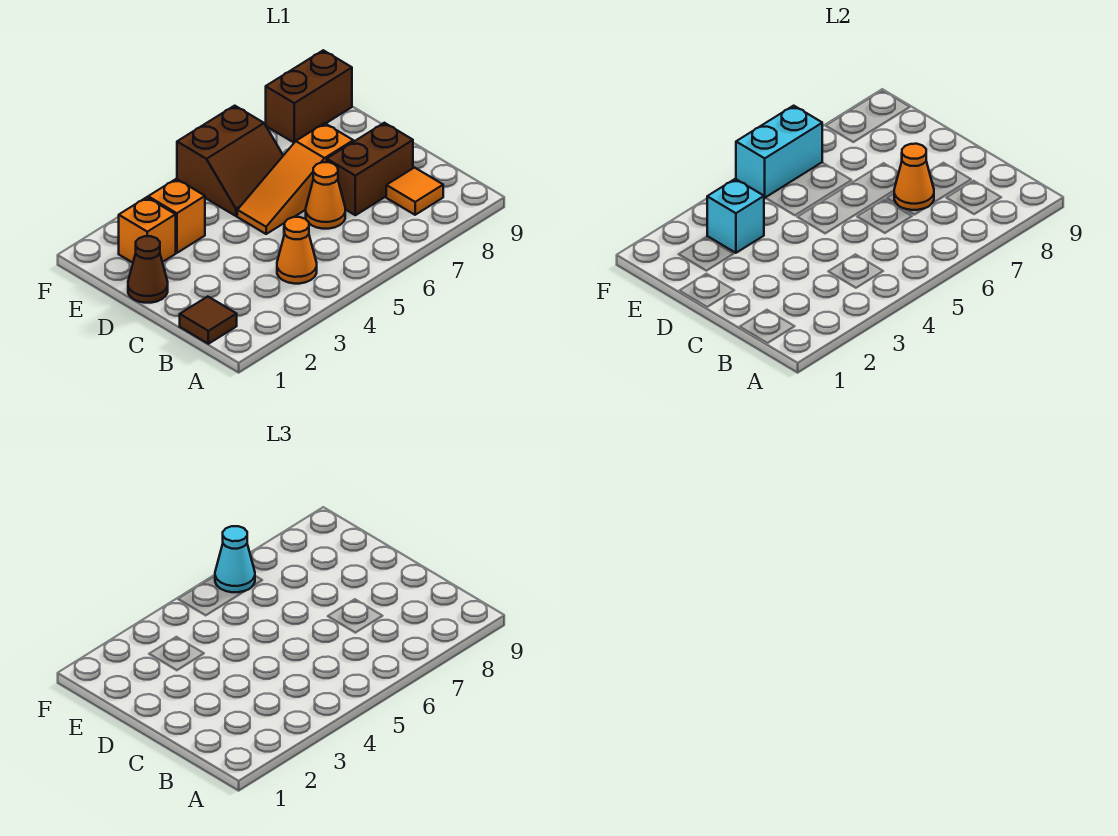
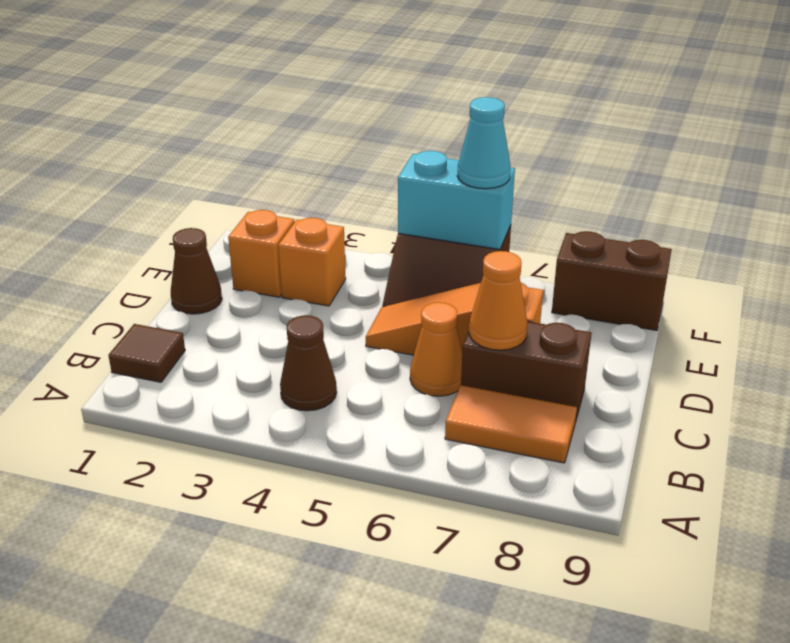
orange 1x1 cone [277,217,317,284] -> brown 1x1 cone [280,315,337,411]
orange 1x1 tile [386,168,443,215] -> orange 1x2 tile [445,385,577,463]
cyan 1x1 brick [707,179,764,253] -> none

